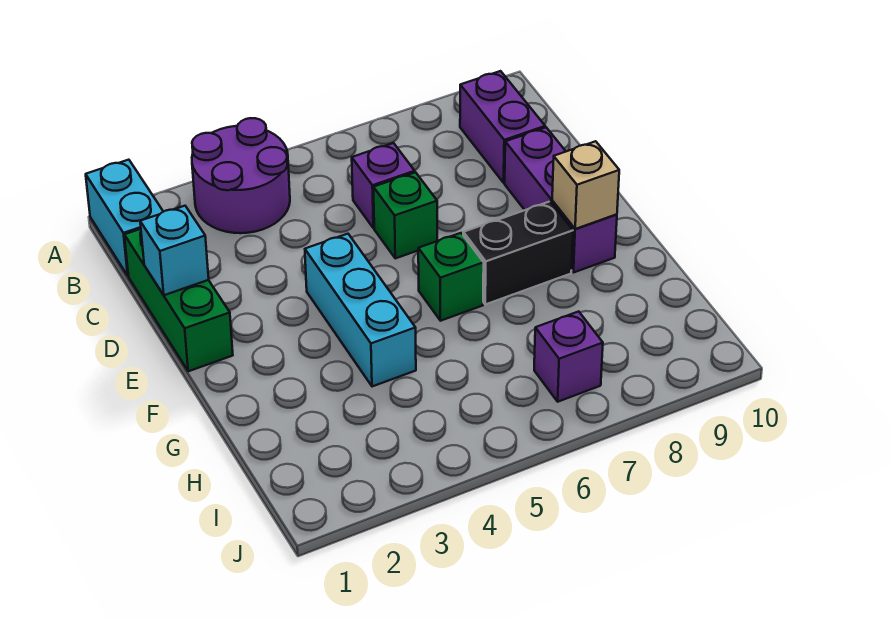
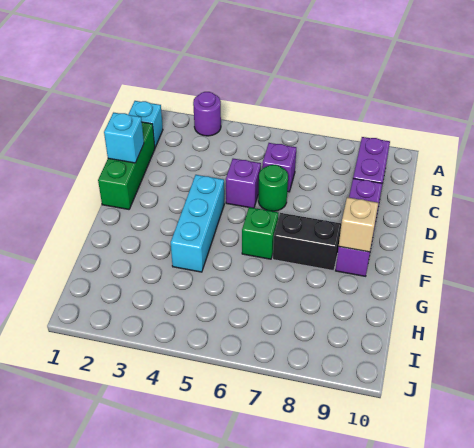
cyan 1x2 brick [86,160,163,276] -> cyan 1x1 brick [128,101,163,147]
purple 2x2 round brick [192,118,290,233] -> purple 1x1 round brick [193,92,221,136]
green 1x1 brick [373,172,437,258] -> green 1x1 round brick [258,165,288,211]
purple 1x1 brick [534,311,603,402] -> purple 1x1 brick moved to [226,159,261,208]

